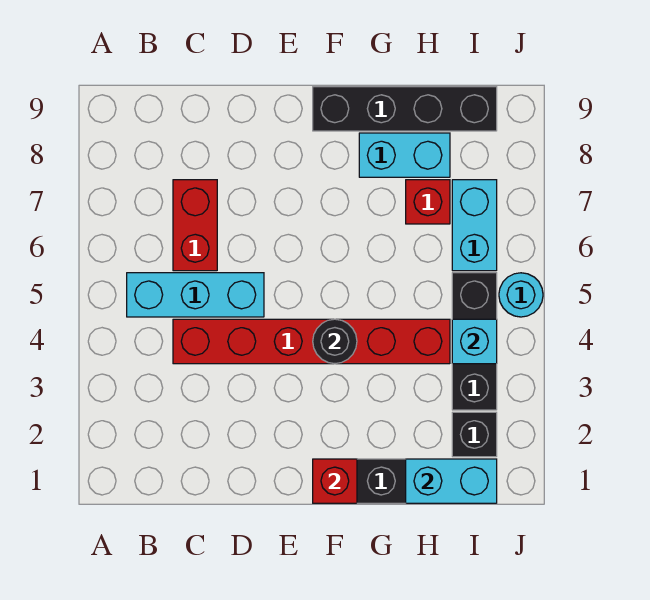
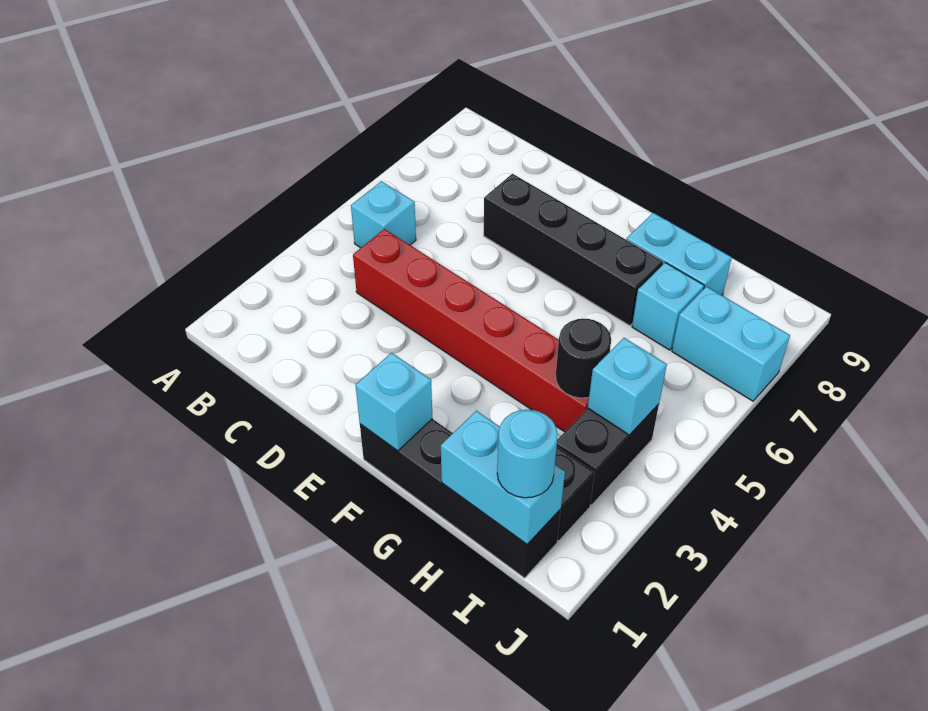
cyan 1x3 brick [127,273,264,317] -> cyan 1x1 brick [351,181,416,248]
red 1x2 brick [173,180,217,271] -> none
red 1x1 brick [313,459,357,503] -> cyan 1x1 brick [356,353,432,451]
black 1x1 round brick [313,319,357,364] -> black 1x1 round brick moved to [556,319,611,398]
black 1x4 brick [313,87,497,131] -> black 1x4 brick moved to [484,174,663,326]
red 1x1 brick [406,180,450,224] -> cyan 1x1 brick [632,263,704,350]
black 1x3 brick [452,273,497,410] -> black 1x2 brick [557,404,659,505]
cyan 1x2 brick [452,180,497,271] -> cyan 1x2 brick turned to [672,287,790,401]
cyan 1x1 round brick [499,273,543,317] -> cyan 1x1 round brick moved to [497,410,558,498]

